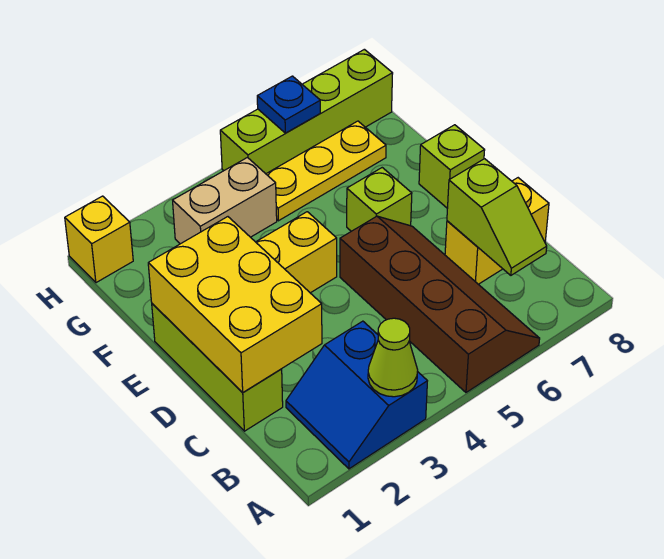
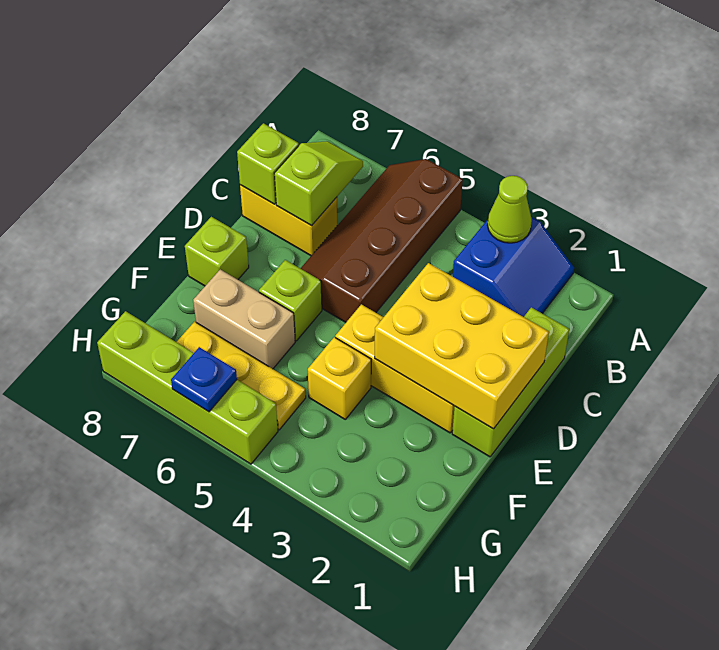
yellow 2x3 brick [148,217,322,393] -> yellow 2x3 brick turned to [375,263,549,429]
none -> lime 1x1 brick [237,123,299,204]
tan 1x2 brick [173,158,277,244] -> tan 1x2 brick moved to [193,269,295,369]
yellow 1x1 brick [65,196,133,283] -> yellow 1x1 brick moved to [308,337,371,419]

